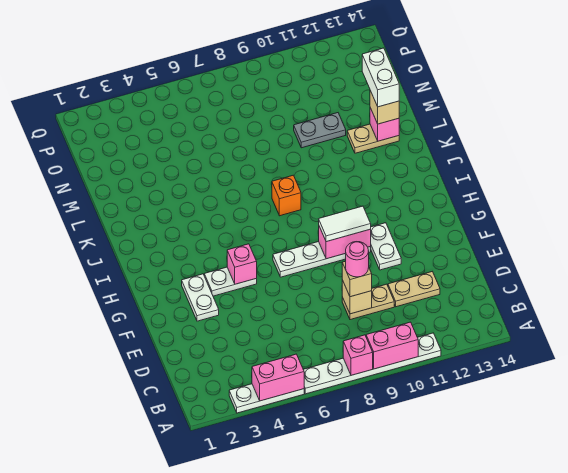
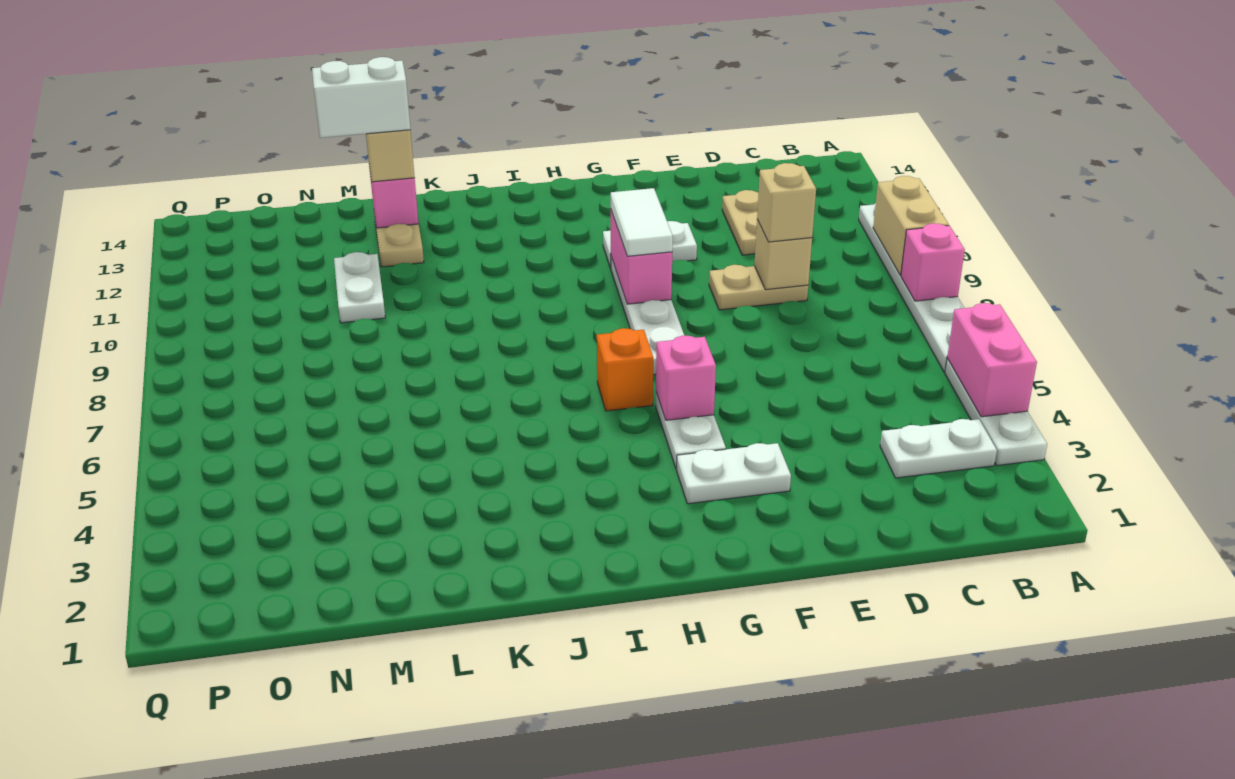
pink 1x2 brick [366,322,418,369] -> tan 1x2 brick [873,176,949,275]
none -> white 1x2 plate [880,419,997,478]
tan 1x2 plate [342,284,394,320] -> tan 1x2 plate turned to [709,265,808,310]
pink 1x1 round brick [345,242,369,277] -> none
orange 1x1 brick [272,175,301,216] -> orange 1x1 brick moved to [597,328,653,411]
grey 1x2 plate [294,113,346,148] -> white 1x2 plate [334,252,385,323]

